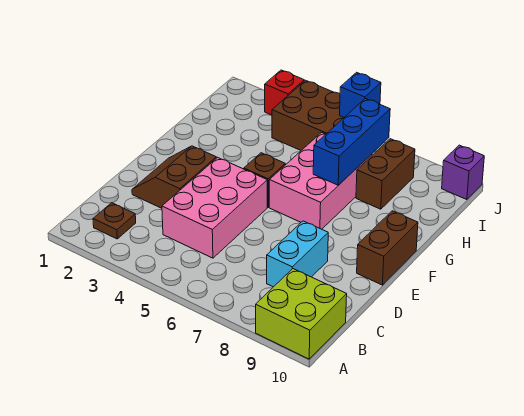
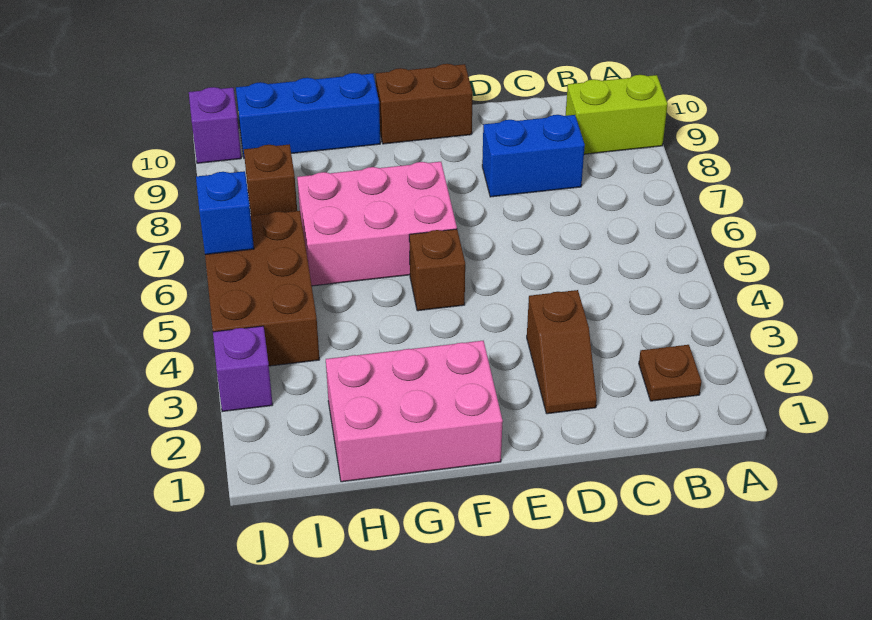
lime 2x2 brick [256,269,347,359] -> lime 1x2 brick [566,75,668,154]
pink 2x3 brick [162,157,267,258] -> pink 2x3 brick moved to [326,341,503,482]
cyan 1x2 brick [267,221,328,287] -> blue 1x2 brick [482,115,585,197]
brown 2x2 slope [132,146,216,208] -> brown 1x2 slope [527,290,597,414]
blue 1x3 brick [313,99,390,185] -> blue 1x3 brick moved to [236,73,380,158]
brown 1x2 brick [356,139,415,209] -> brown 1x1 brick [244,144,297,216]
red 1x1 brick [265,70,304,115] -> purple 1x1 brick [213,326,273,412]

